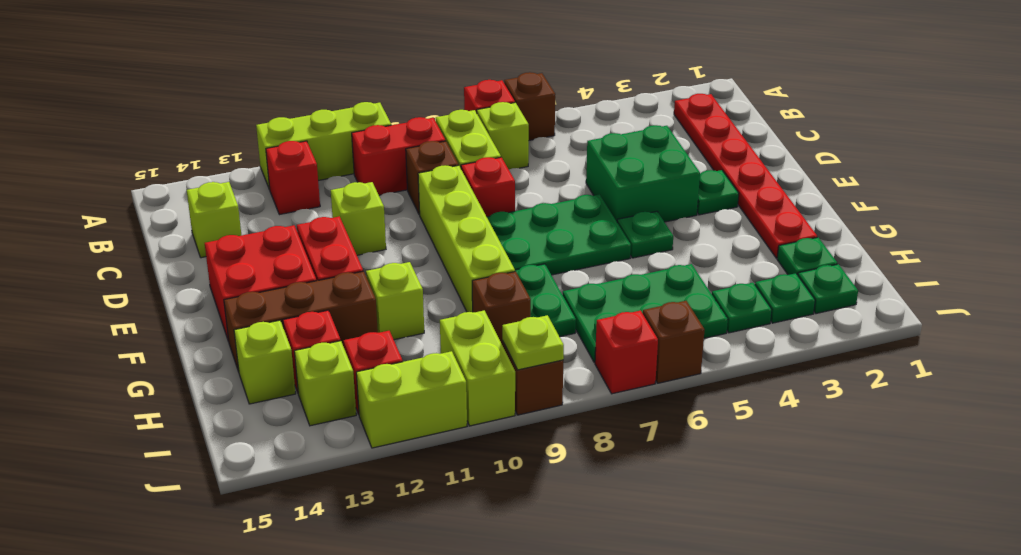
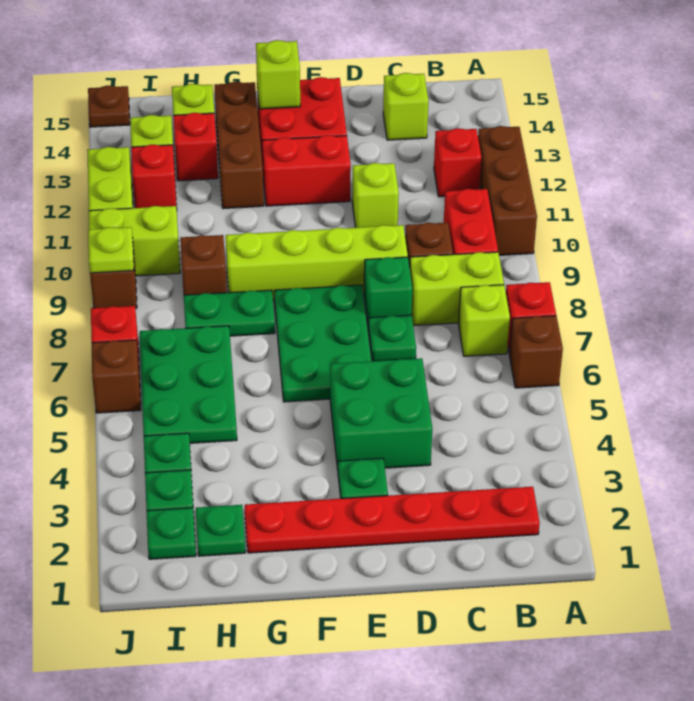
lime 1x3 brick [256,102,391,190] -> brown 1x3 brick [478,126,537,255]
red 1x1 brick [461,157,515,217] -> green 1x1 brick [364,257,412,324]
green 1x1 plate [617,211,673,258] -> green 1x1 plate moved to [368,315,416,361]
lime 1x1 brick [366,262,424,340] -> lime 1x1 brick moved to [256,40,300,109]
none -> brown 1x1 plate [88,85,130,127]

